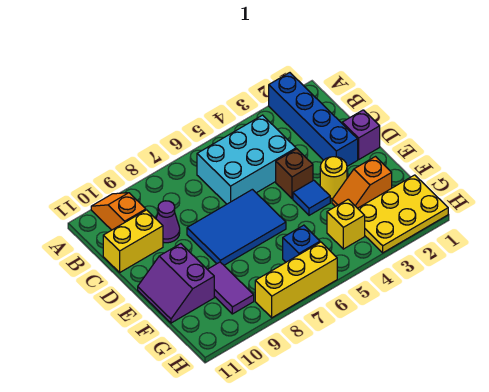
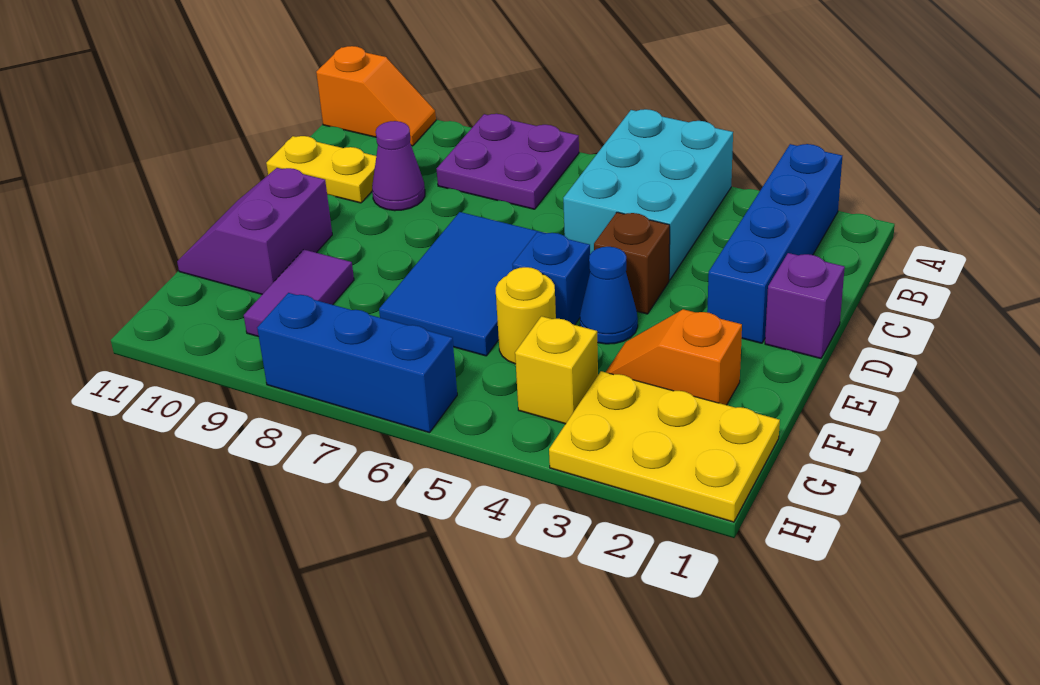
none -> purple 2x2 plate [437,114,579,209]
orange 1x2 slope [91,193,146,230] -> orange 1x2 slope turned to [316,46,436,146]
cyan 2x3 brick [197,115,296,204] -> cyan 2x3 brick turned to [563,109,733,280]
yellow 1x2 brick [103,210,163,272] -> yellow 1x2 plate [266,136,376,203]
blue 2x3 tile [187,189,286,265] -> blue 2x3 tile turned to [379,212,545,356]
yellow 1x1 round brick [320,157,347,198] -> yellow 1x1 round brick moved to [496,267,556,364]
blue 1x1 tile [293,180,330,215] -> blue 1x1 cone [580,247,638,344]
blue 1x1 brick [283,225,320,262] -> blue 1x1 brick moved to [512,232,590,325]
yellow 1x3 brick [255,242,337,318] -> blue 1x3 brick [257,293,457,433]

